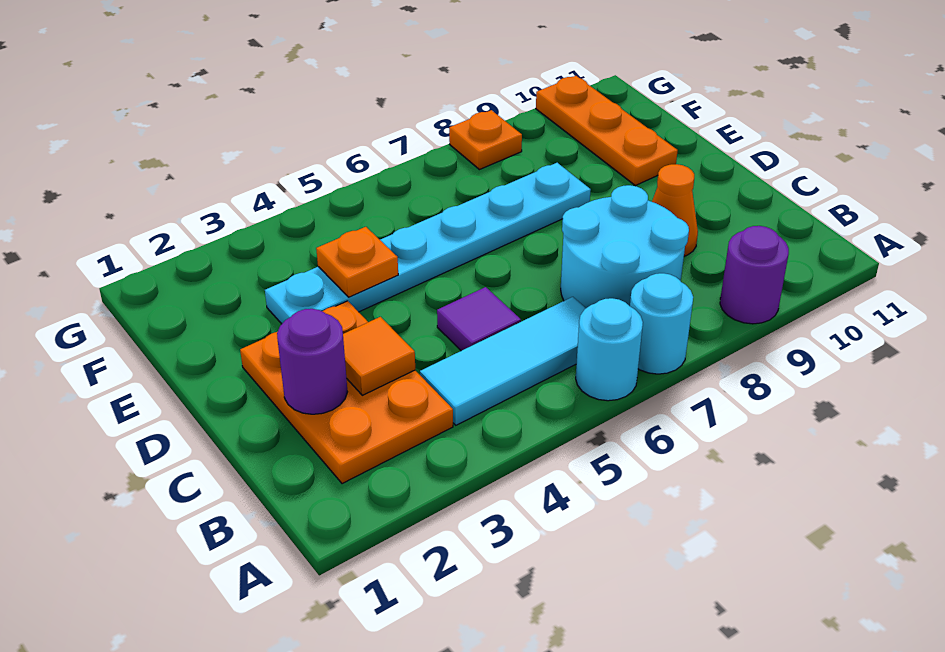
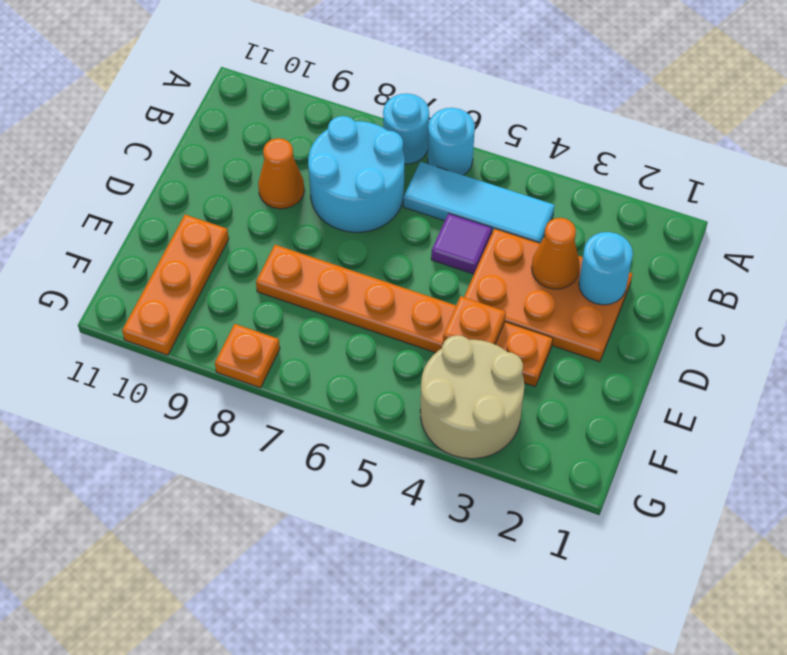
purple 1x1 round brick [720,226,789,324] -> none
orange 2x3 plate [240,301,453,484] -> orange 2x3 plate turned to [464,229,632,362]
purple 1x1 round brick [277,309,347,414] -> cyan 1x1 round brick [579,232,633,305]
orange 1x1 tile [343,317,415,395] -> orange 1x1 cone [532,218,580,289]
cyan 1x6 plate [265,163,591,324] -> orange 1x6 plate [256,245,553,387]
none -> tan 2x2 round brick [420,335,524,459]

